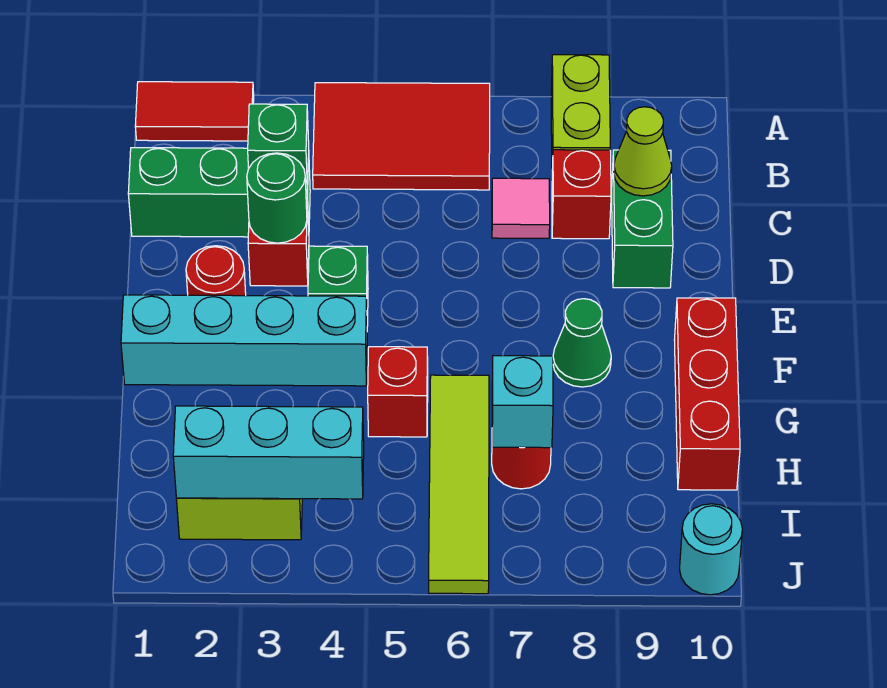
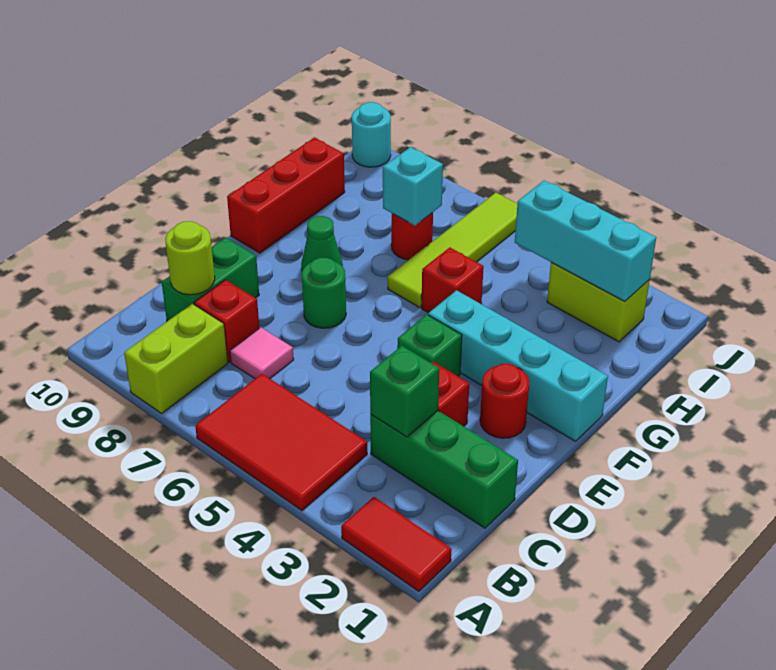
lime 1x1 cone [614,107,672,196] -> lime 1x1 round brick [165,221,215,295]
green 1x1 round brick [247,153,307,243] -> green 1x1 round brick moved to [302,258,346,328]

